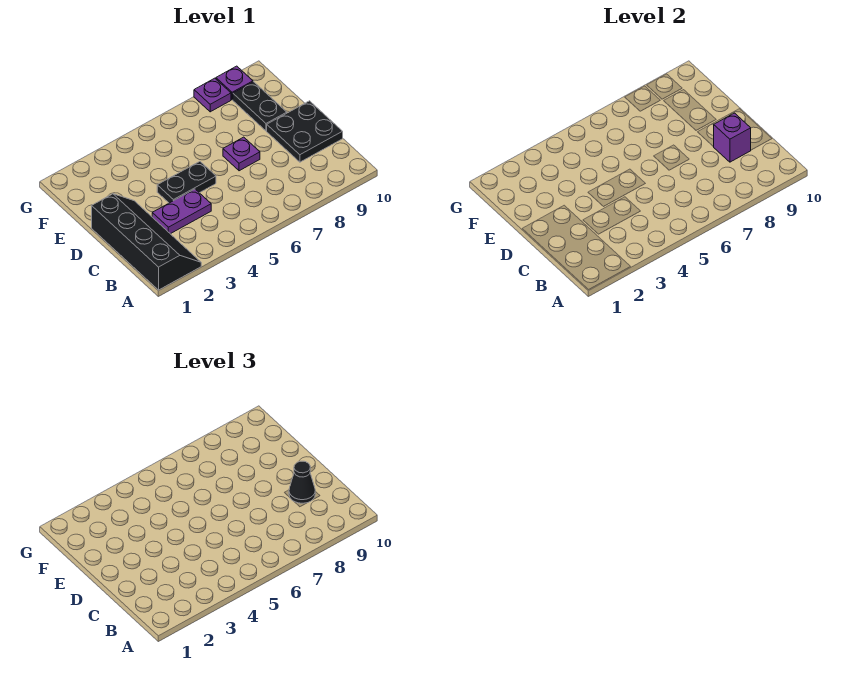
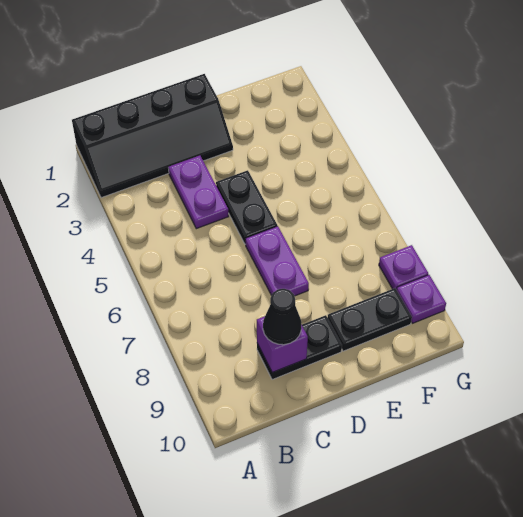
black 2x2 plate [267,101,343,162] -> black 1x2 plate [257,315,342,380]
purple 1x1 plate [223,137,260,171] -> purple 1x2 plate [246,226,309,296]

